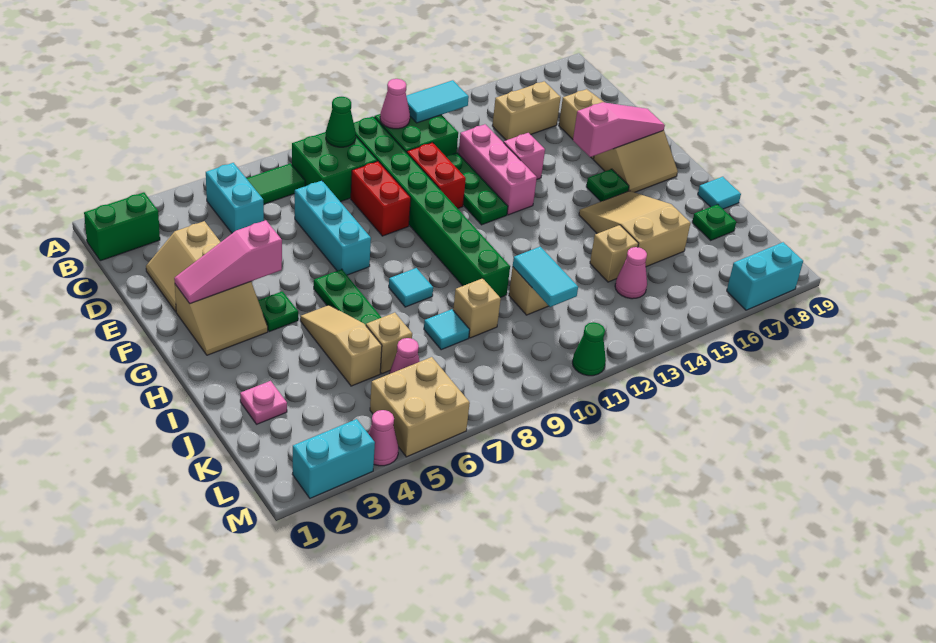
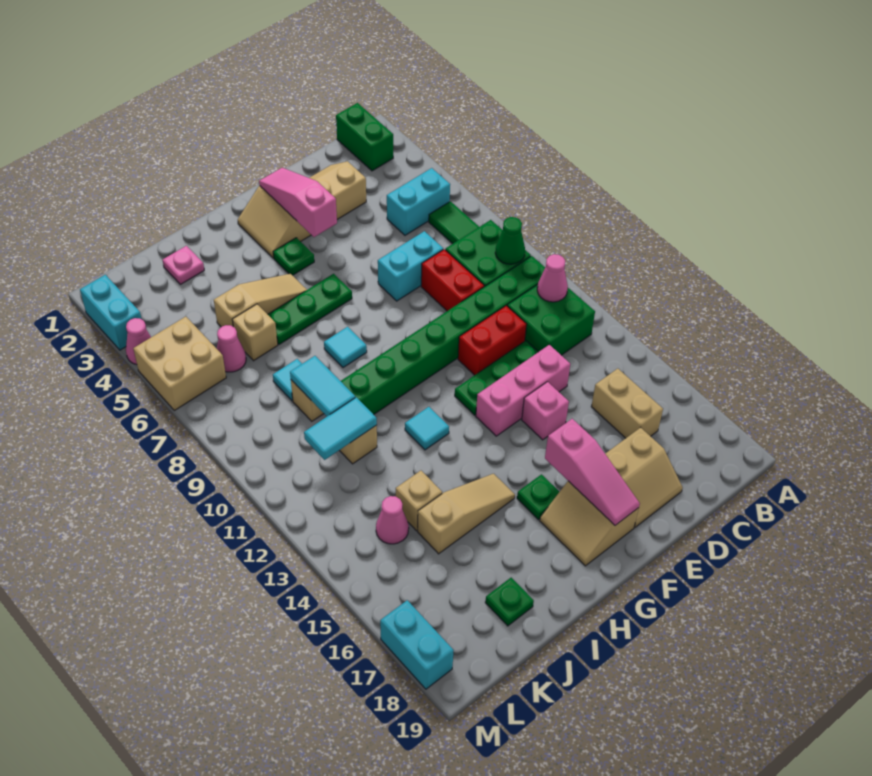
cyan 1x2 tile [406,80,469,123] -> cyan 1x2 tile moved to [290,356,355,416]
cyan 1x3 brick [295,181,371,275] -> cyan 1x2 brick [378,231,443,301]
red 1x2 brick [351,161,411,236] -> red 1x2 brick turned to [421,249,484,311]
tan 2x3 slope [579,191,690,267] -> tan 1x3 slope [418,474,515,554]
cyan 1x1 tile [698,177,741,209] -> cyan 1x1 tile moved to [405,407,449,450]
green 1x1 cone [572,322,606,376] -> none

